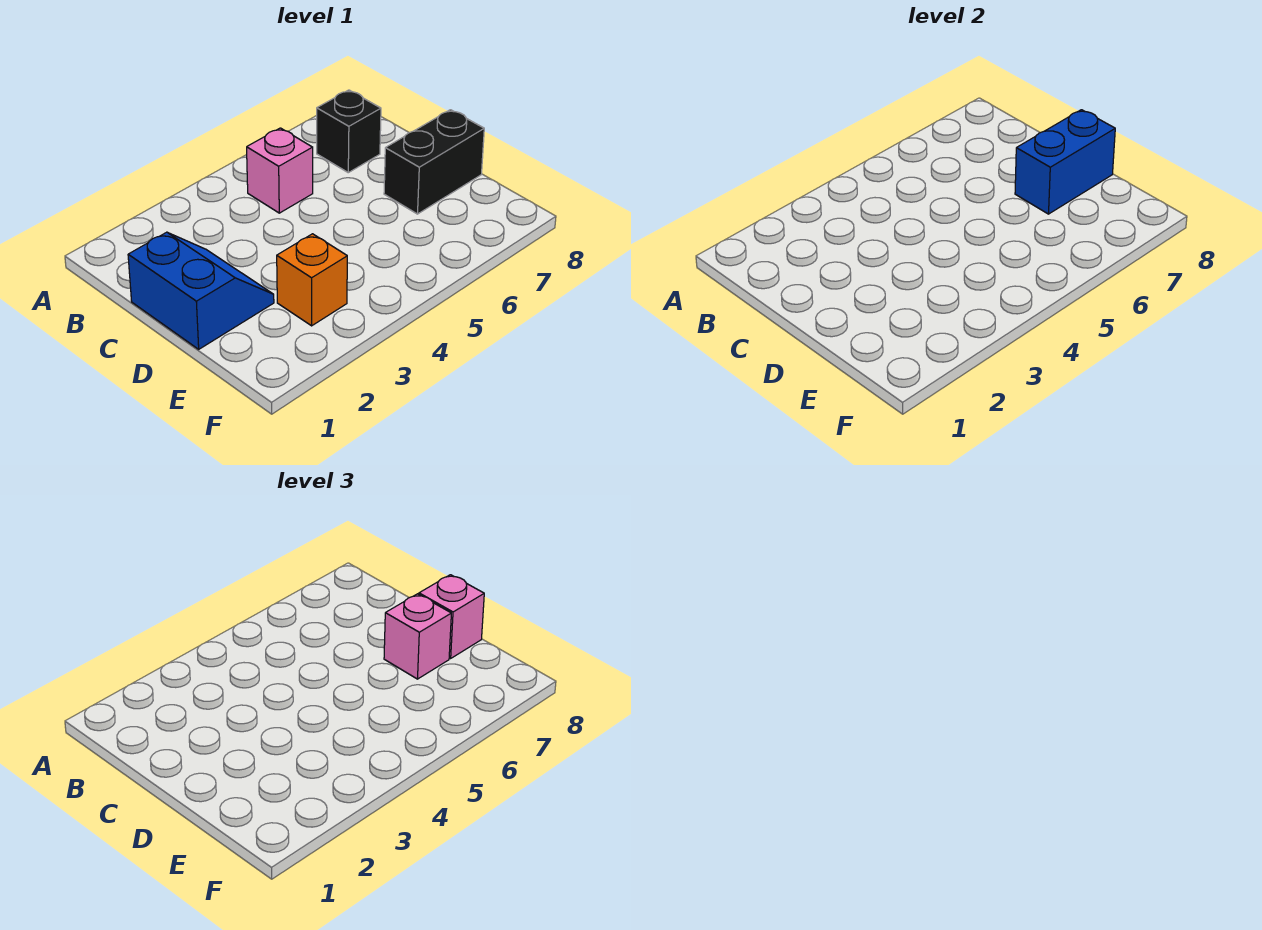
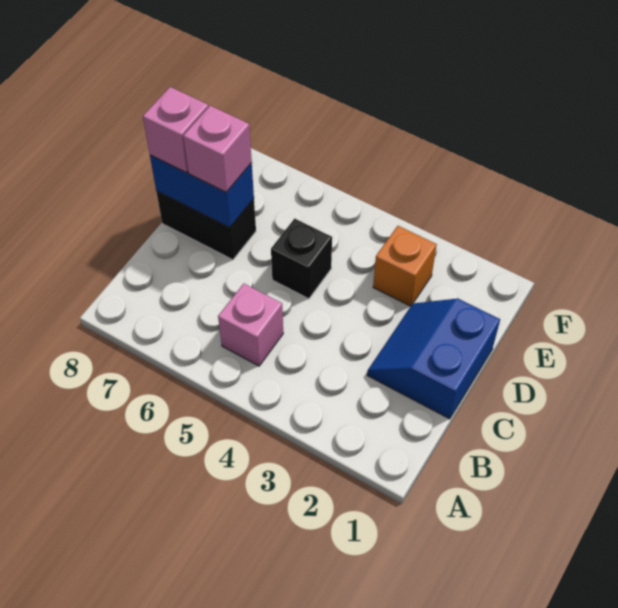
black 1x1 brick [317,90,381,173] -> black 1x1 brick moved to [271,218,332,299]

